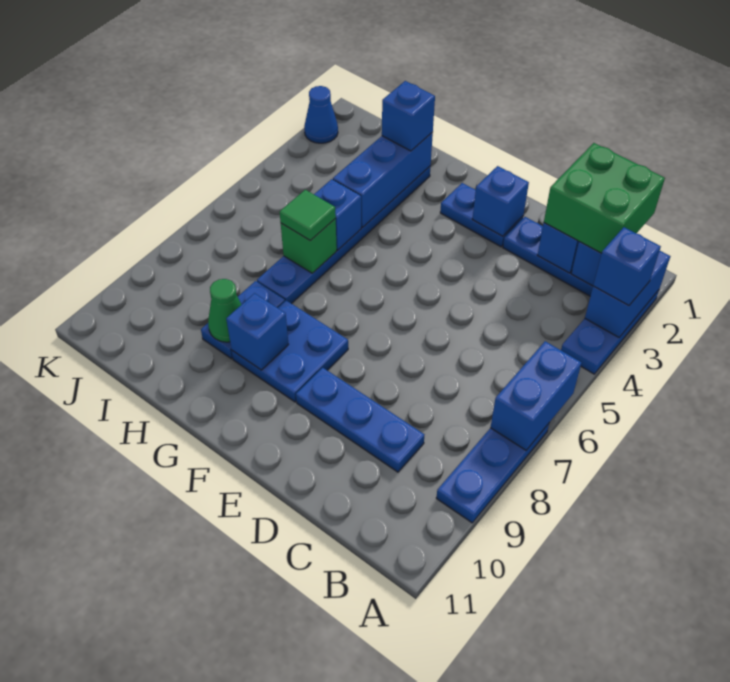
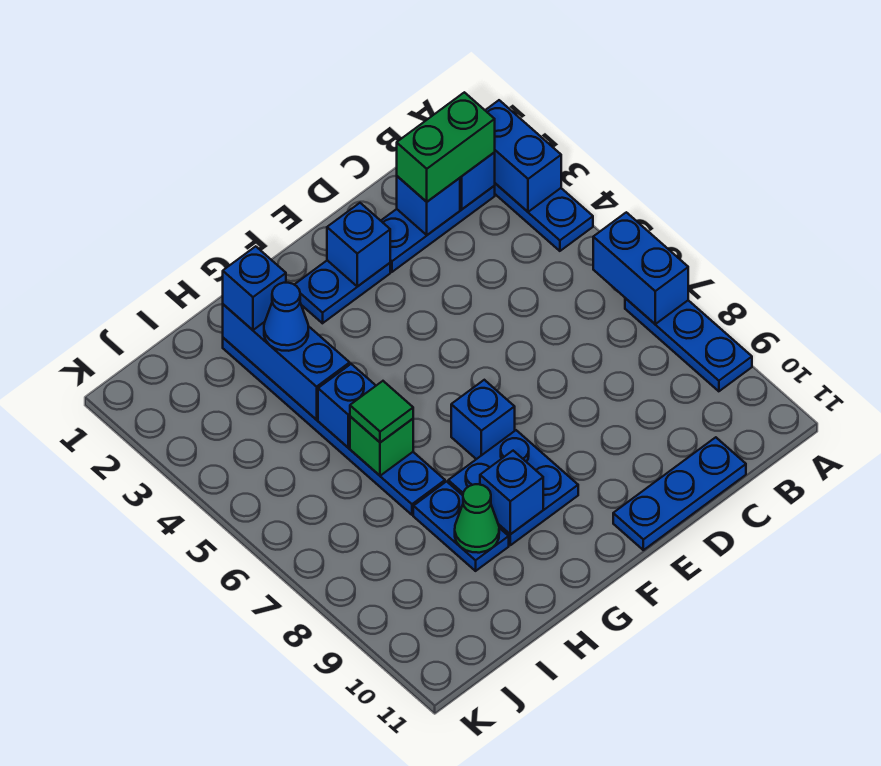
blue 1x1 brick [593,227,661,306] -> blue 1x1 brick moved to [451,380,515,459]
green 2x2 brick [544,143,665,253] -> green 1x2 brick [397,92,495,202]
blue 1x3 plate [296,368,424,472] -> blue 1x3 plate moved to [613,437,746,550]
blue 1x1 cone [304,86,338,143] -> blue 1x1 cone moved to [264,283,308,351]

